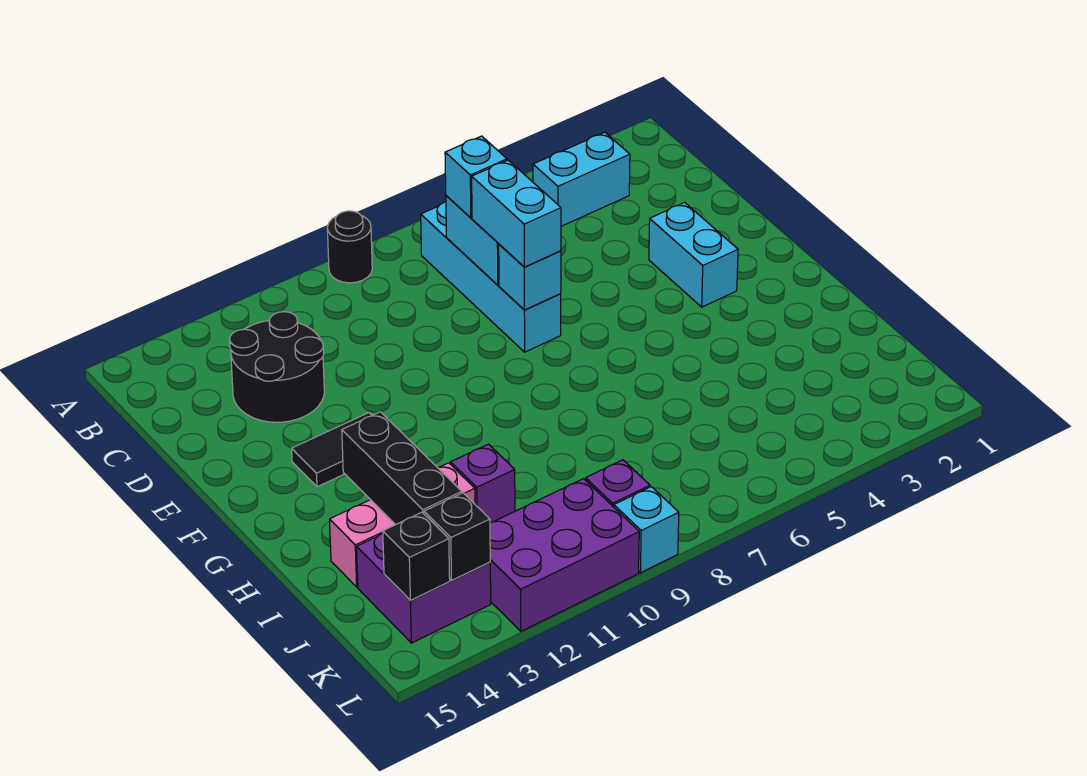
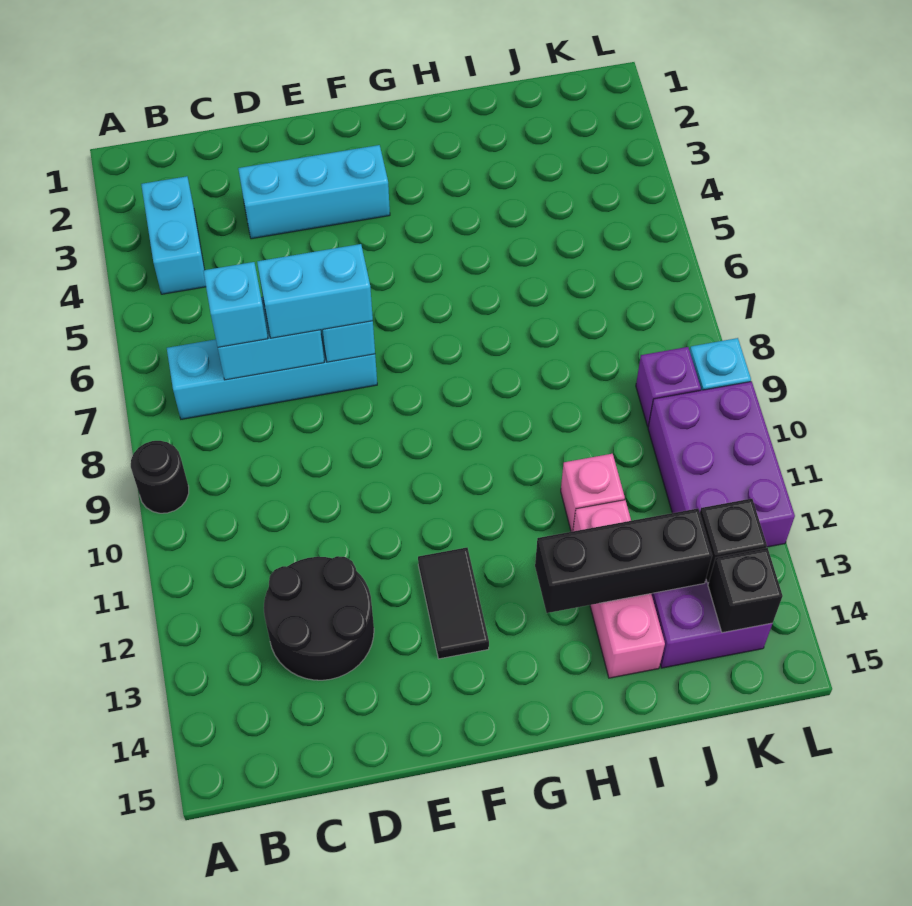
cyan 1x2 brick [649,202,738,307] -> cyan 1x3 brick [238,145,390,239]
purple 1x1 brick [451,444,515,523] -> pink 1x1 brick [561,454,625,532]

